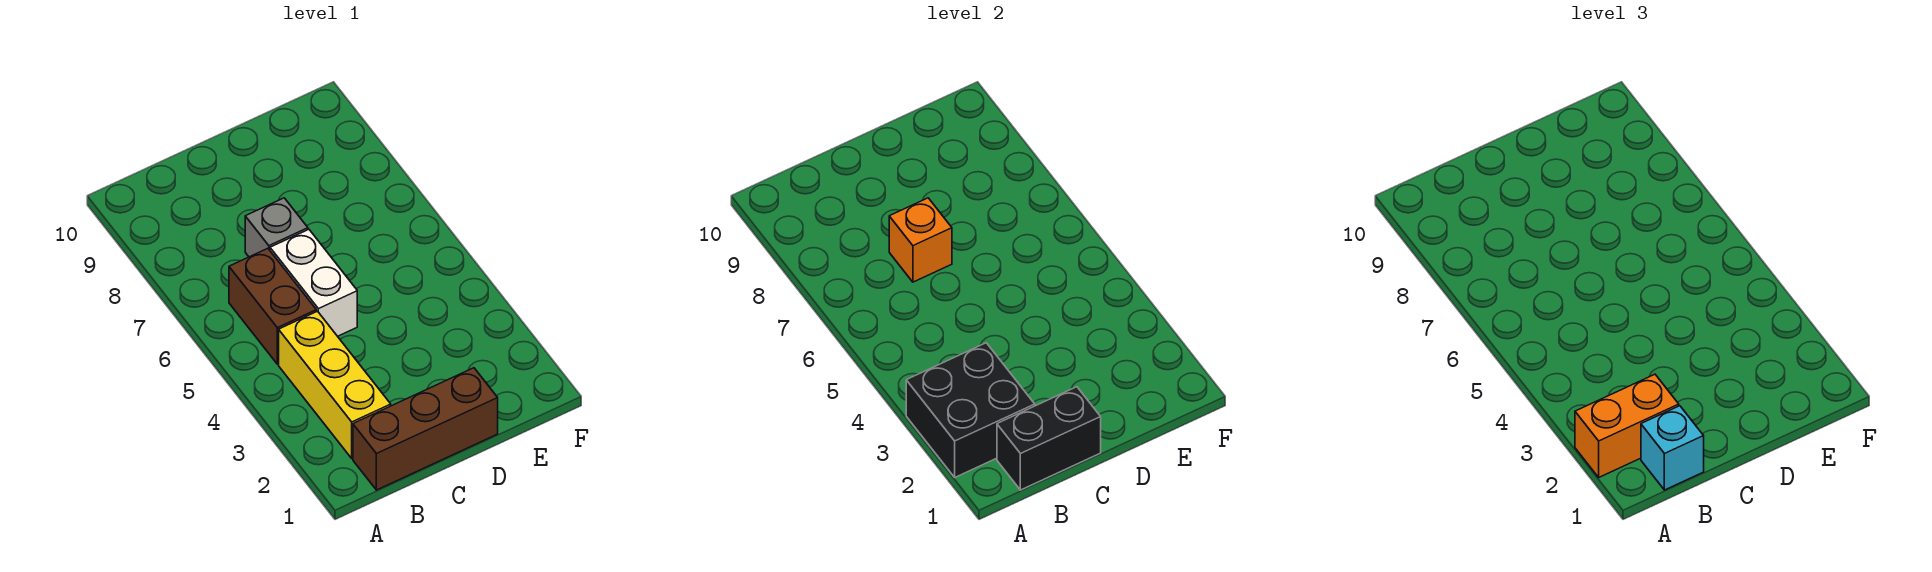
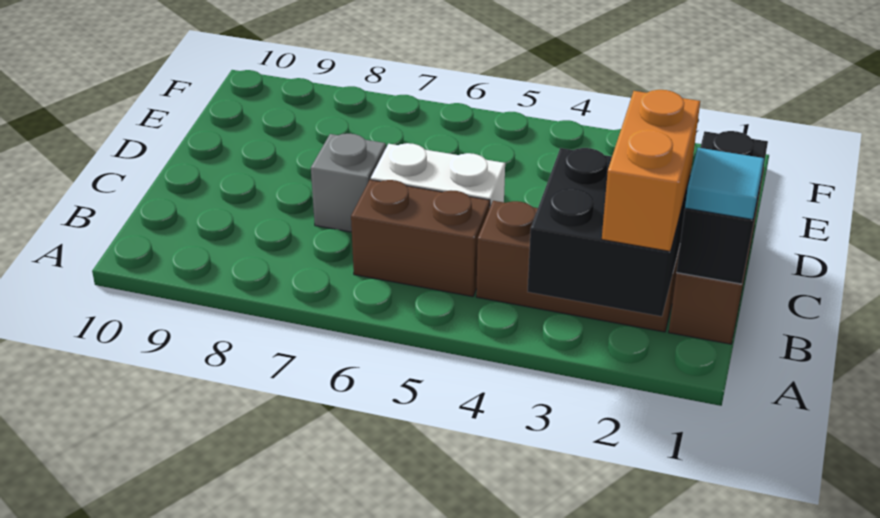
cyan 1x1 brick [1641,406,1704,490] -> cyan 1x1 tile [685,148,764,220]
yellow 1x3 brick [279,311,391,458] -> brown 1x3 brick [476,201,680,332]
orange 1x1 brick [889,198,952,282] -> none

